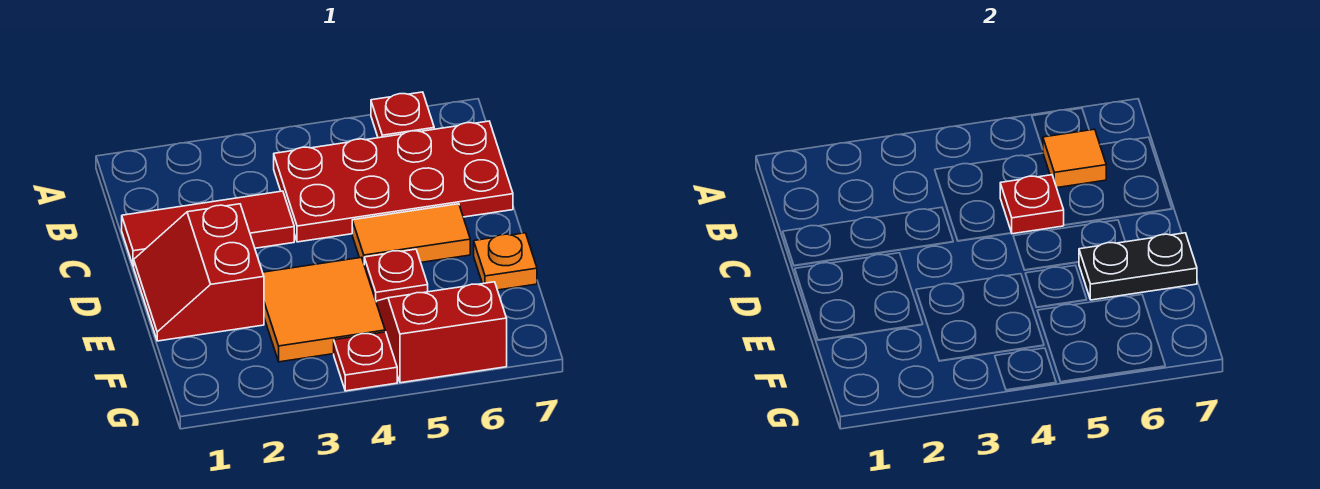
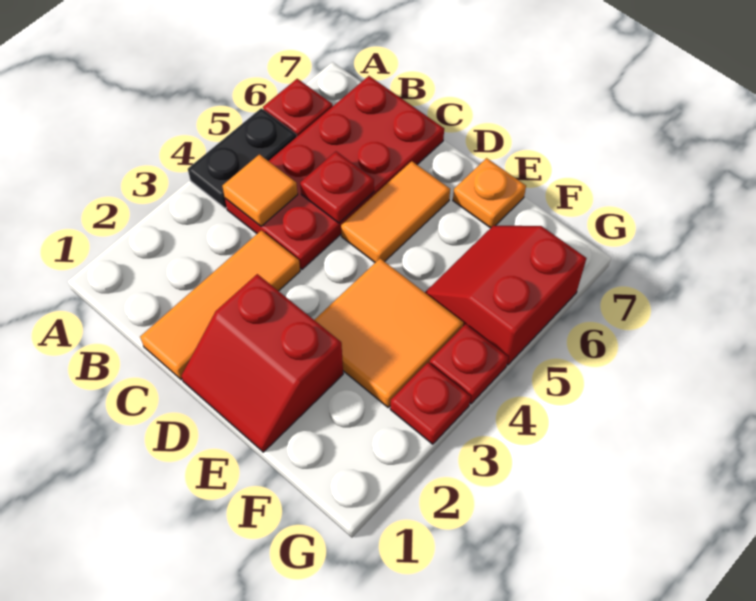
orange 1x1 tile [1043,129,1106,188] -> orange 1x1 tile moved to [222,154,298,226]
red 1x3 tile [122,191,294,267] -> orange 1x3 tile [140,230,300,380]
red 1x1 plate [364,249,428,301] -> red 1x1 plate moved to [390,363,471,444]
black 1x2 plate [1079,233,1197,300] -> black 1x2 plate moved to [188,108,297,208]

